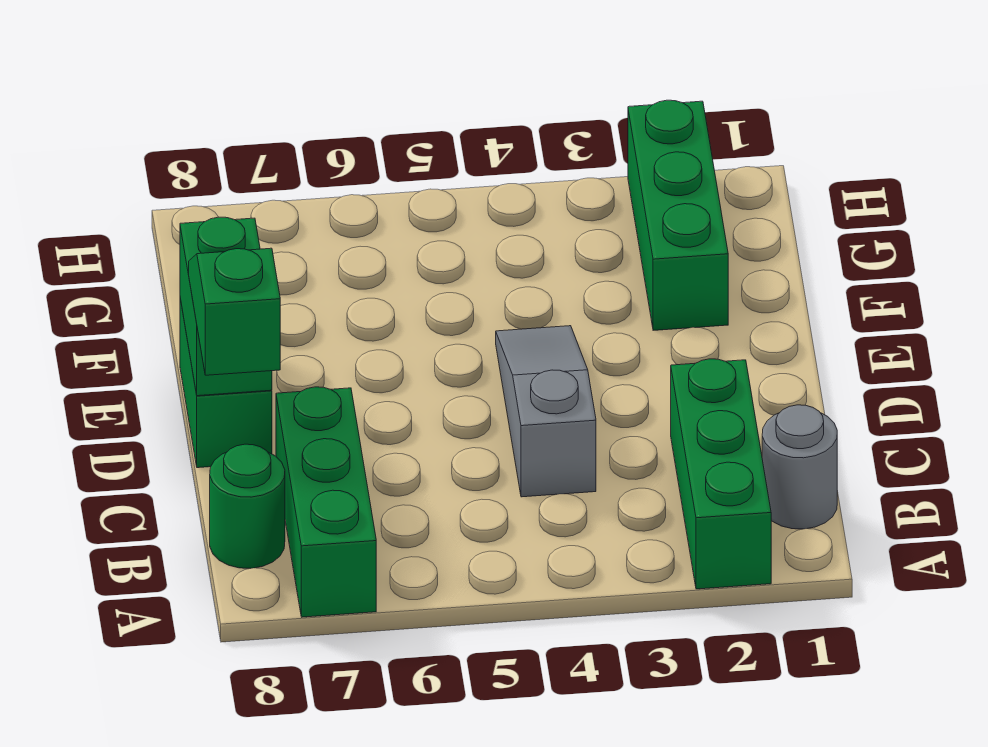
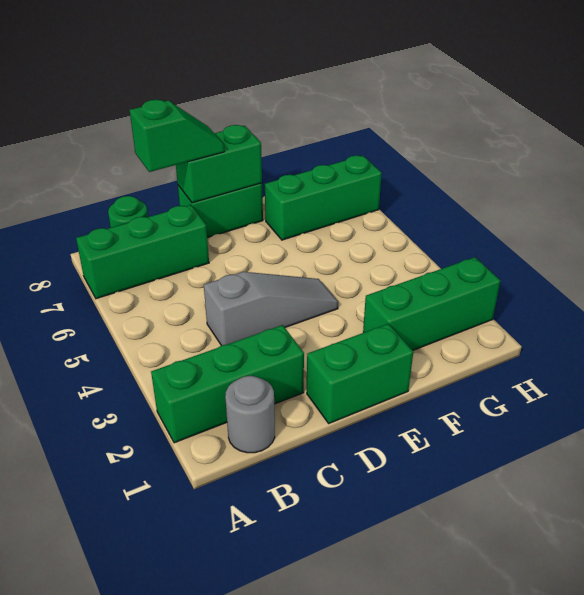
none -> green 1x2 brick [307,324,413,423]
none -> green 1x3 brick [265,155,382,240]

